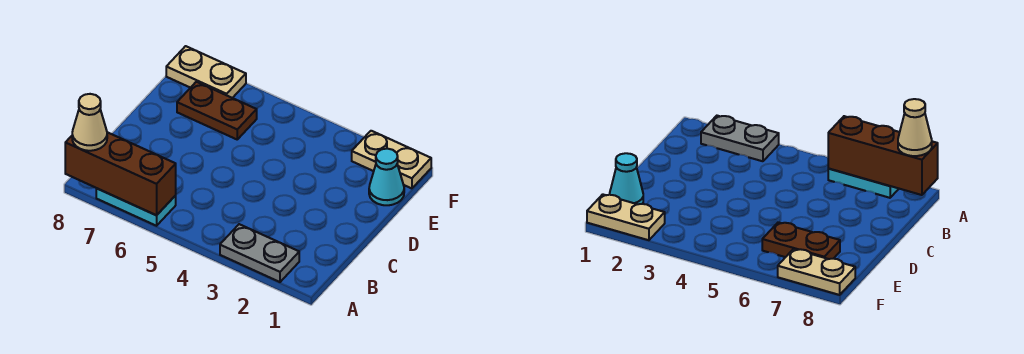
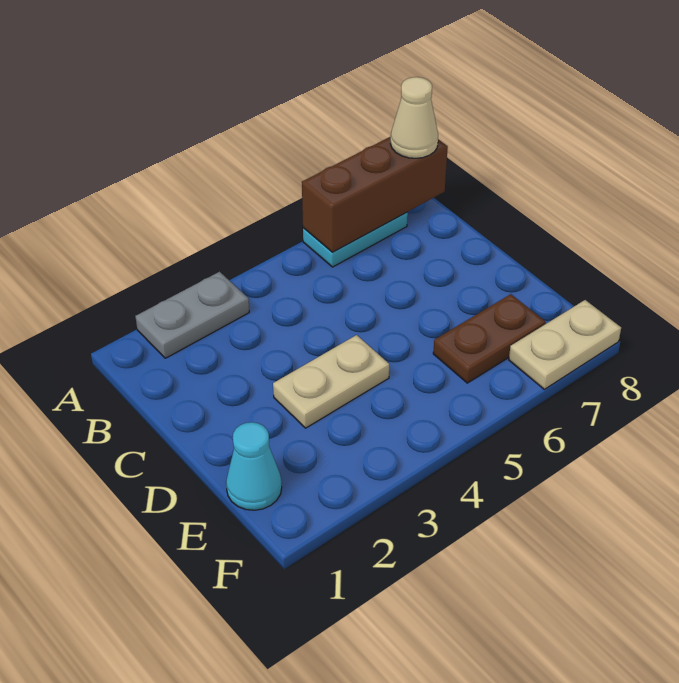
tan 1x2 plate [352,131,431,188] -> tan 1x2 plate moved to [273,335,389,428]

